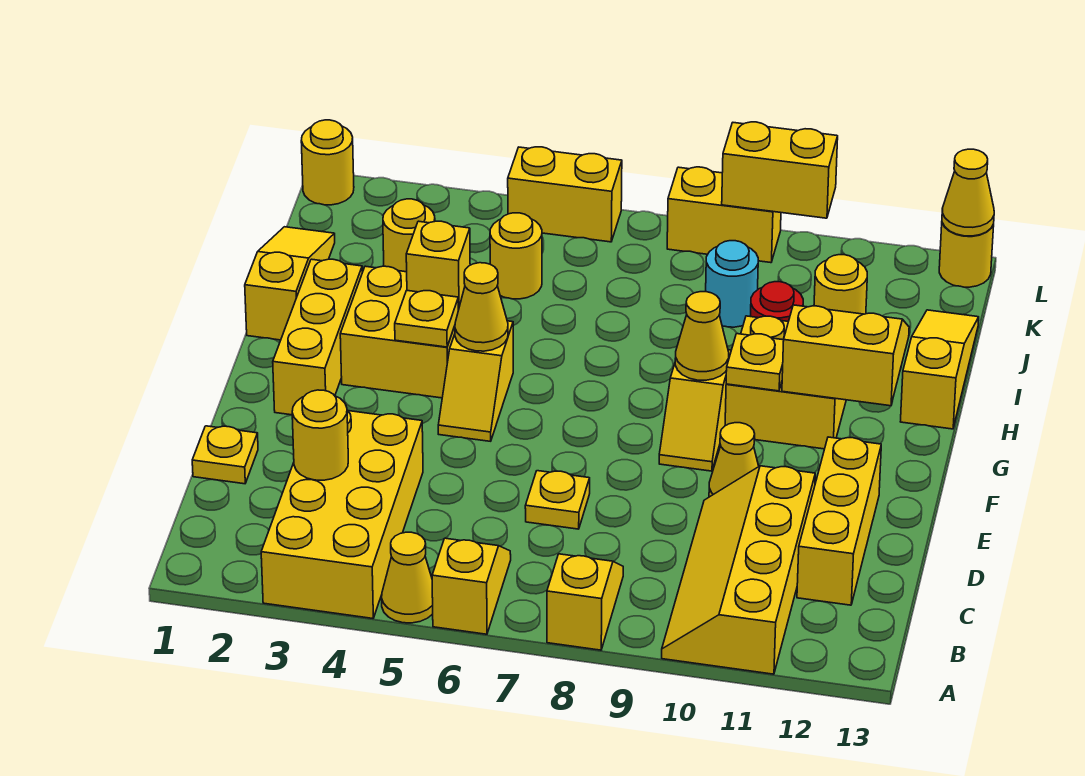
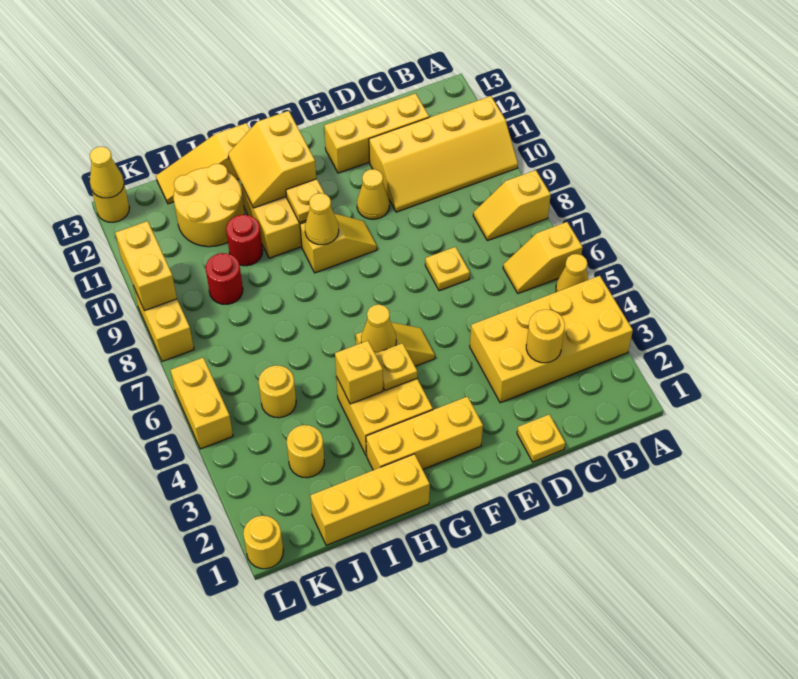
yellow 1x3 slope [245,227,335,340] -> yellow 1x3 brick [310,454,430,545]
cyan 1x1 round brick [706,241,758,327] -> red 1x1 round brick [206,253,243,304]
yellow 1x1 round brick [814,255,867,314] -> yellow 2x2 round brick [173,164,245,247]

